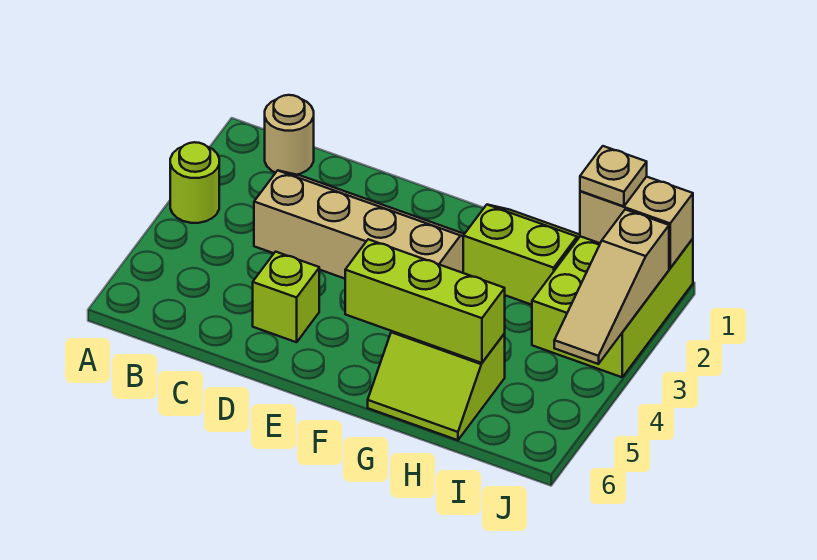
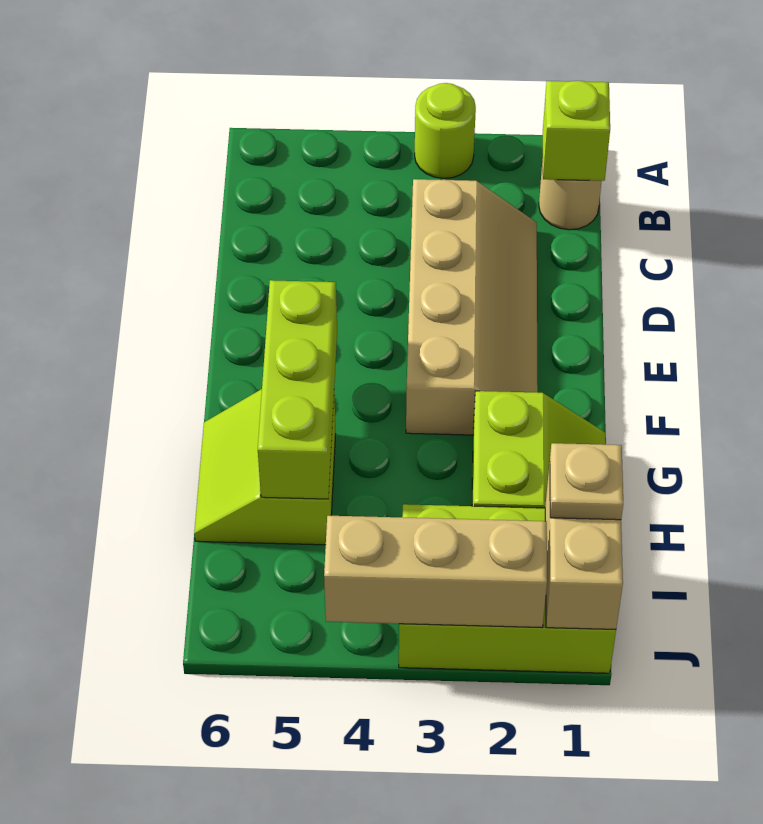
lime 1x1 brick [253,252,319,342] -> lime 1x1 brick moved to [543,81,610,181]
tan 1x3 slope [554,210,669,364] -> tan 1x3 brick [324,516,547,628]

